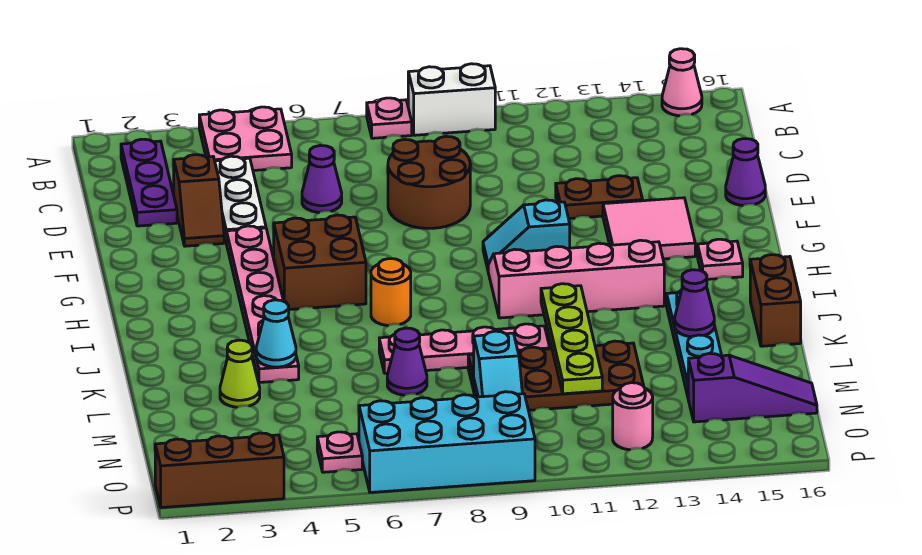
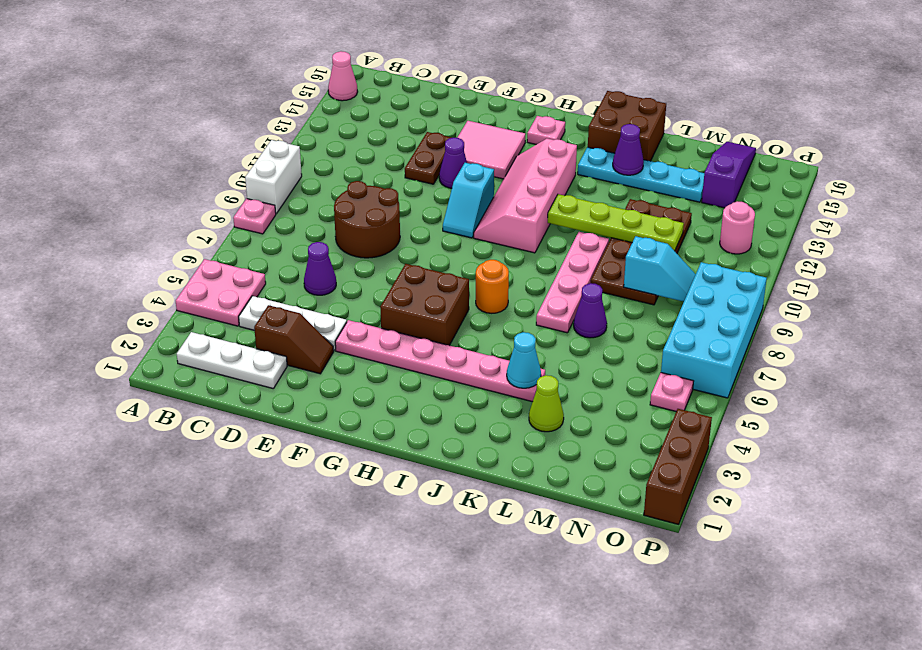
purple 1x3 plate [121,139,177,226] -> white 1x3 plate [177,332,287,388]
purple 1x1 cone [726,139,765,206] -> purple 1x1 cone moved to [439,138,467,188]
brown 1x2 brick [750,255,801,346] -> brown 2x2 brick [588,91,666,161]

